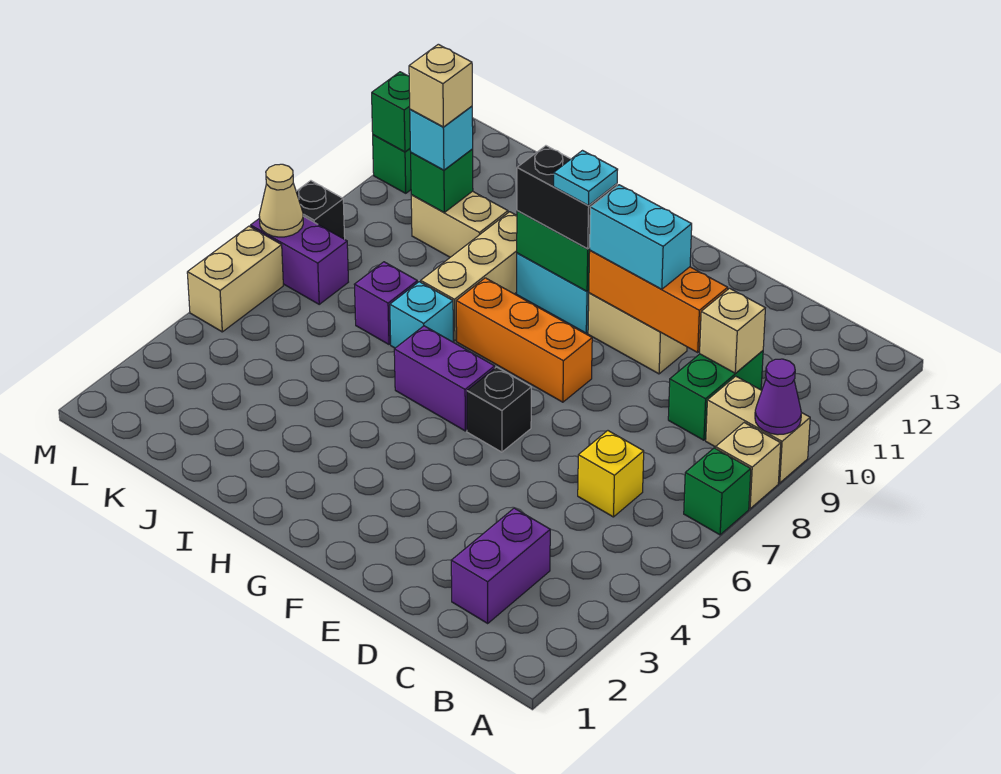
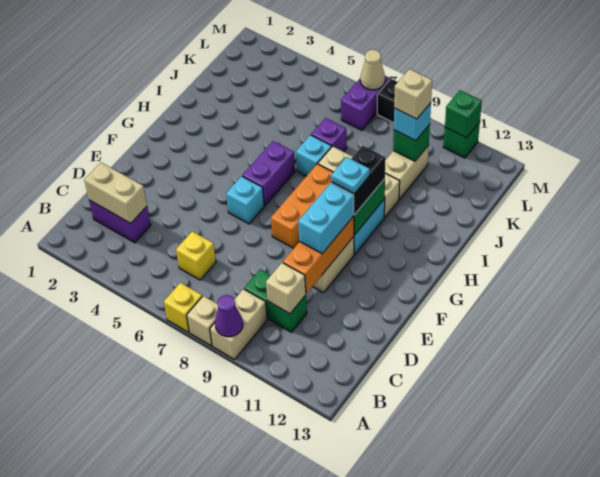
green 1x1 brick [684,448,751,535] -> yellow 1x1 brick [164,283,202,332]
black 1x1 brick [467,367,531,452] -> cyan 1x1 brick [226,176,264,224]
tan 1x2 brick [187,226,283,332] -> tan 1x2 brick moved to [84,163,147,223]

